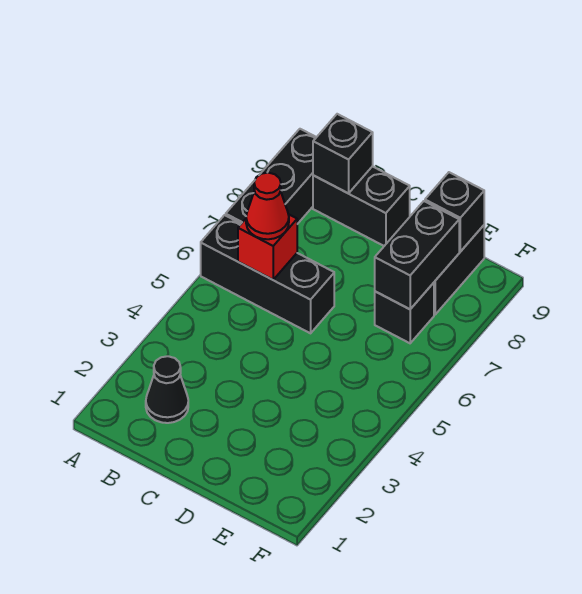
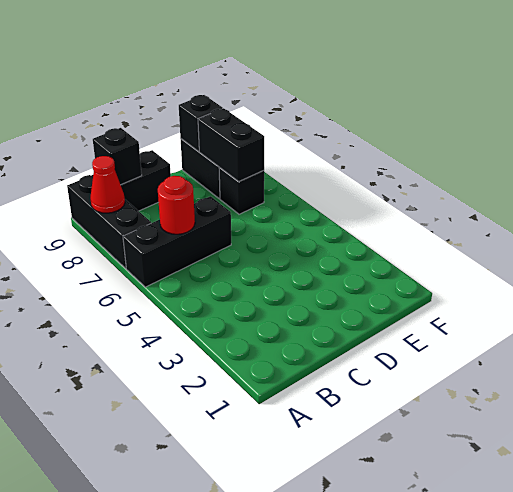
black 1x1 cone [146,356,188,423] -> none
red 1x1 brick [238,214,297,280] -> red 1x1 round brick [158,176,195,234]
red 1x1 cone [246,173,289,239] -> red 1x1 cone moved to [90,156,125,213]

